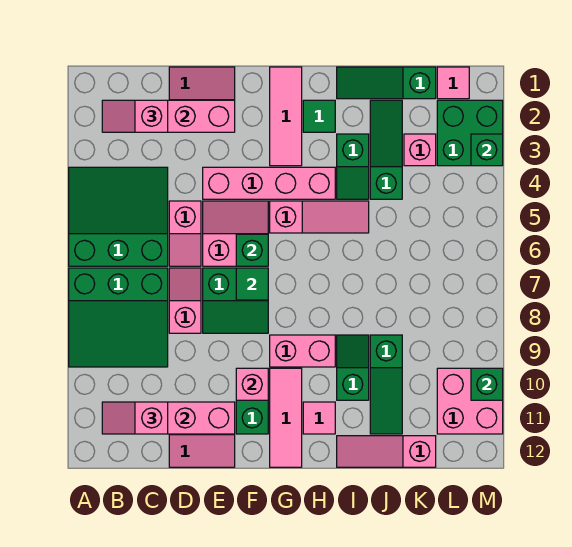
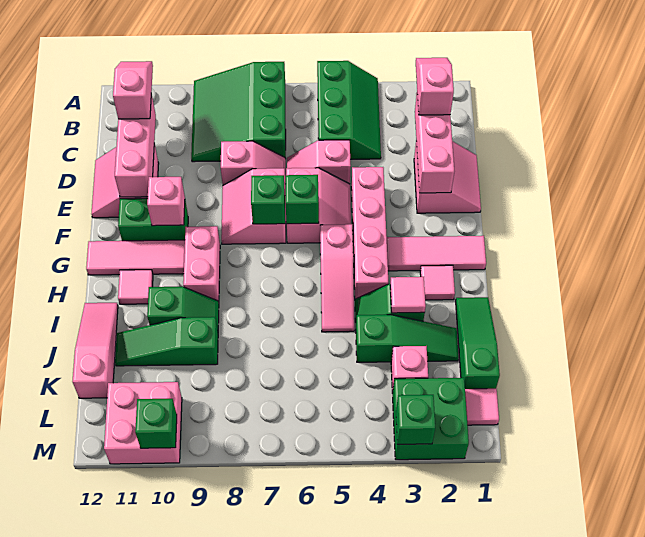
green 3x3 slope [69,167,168,266] -> green 2x3 slope [317,61,381,159]
green 2x2 slope [203,268,268,333] -> pink 2x2 slope [221,168,286,244]
green 1x1 tile [236,268,268,300] -> green 1x1 brick [251,175,285,224]
green 1x1 tile [303,100,335,132] -> pink 1x1 tile [420,265,455,300]
none -> pink 1x1 tile [390,277,426,313]

